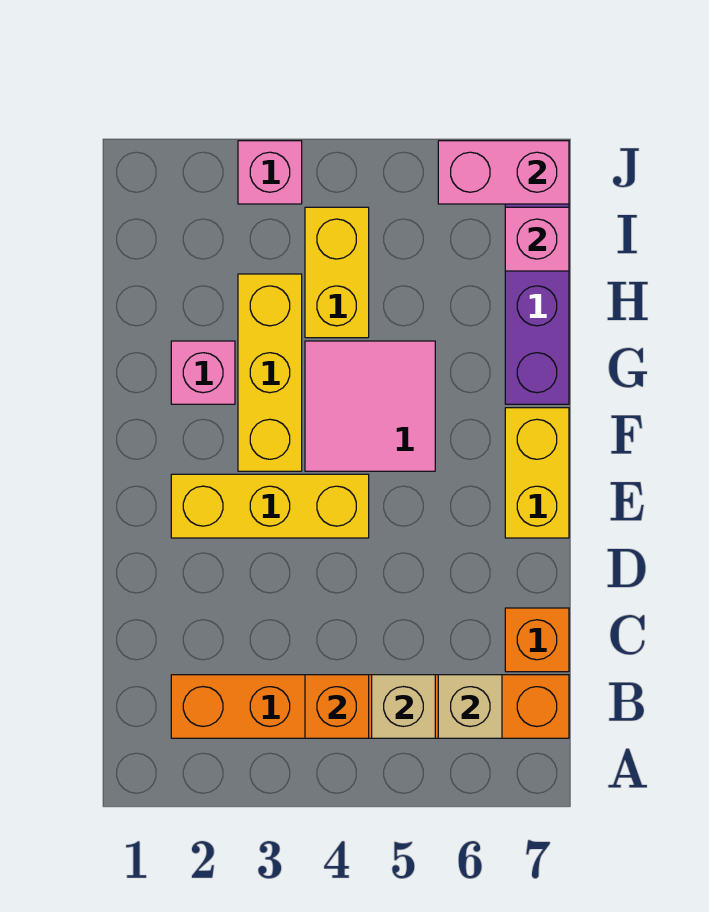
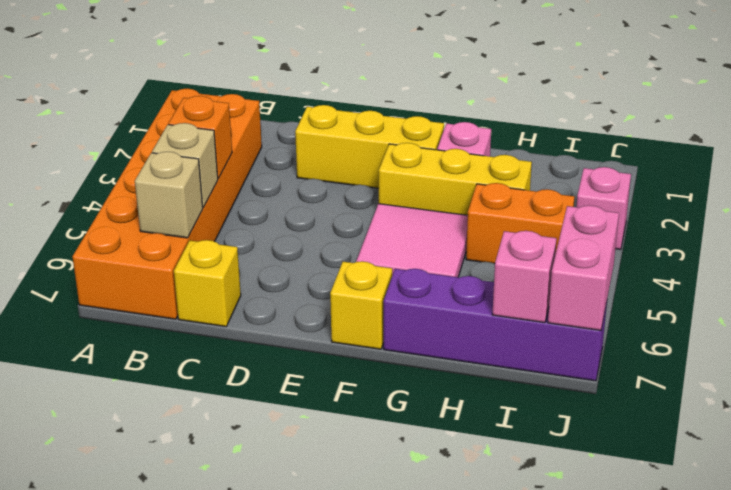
orange 1x6 brick [171,675,569,738] -> orange 2x6 brick [72,89,262,319]
orange 1x1 brick [505,608,569,672] -> yellow 1x1 brick [174,240,241,327]
yellow 1x3 brick [171,474,369,538] -> yellow 1x3 brick turned to [295,105,444,188]
yellow 1x2 brick [505,408,569,538] -> yellow 1x1 brick [330,261,392,349]
yellow 1x2 brick [305,207,369,338] -> orange 1x2 brick [466,183,574,264]

